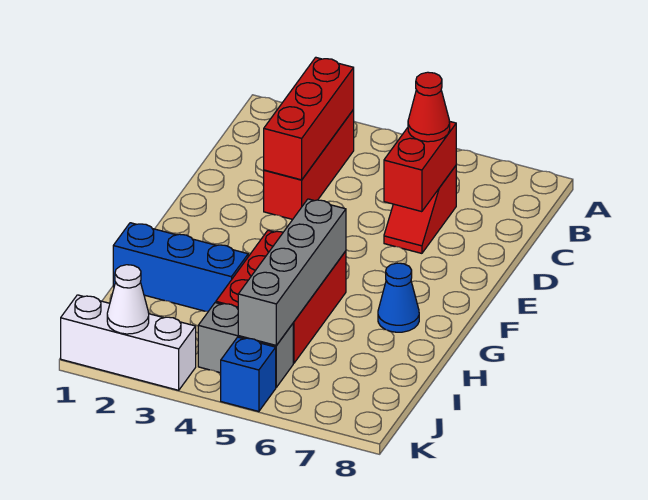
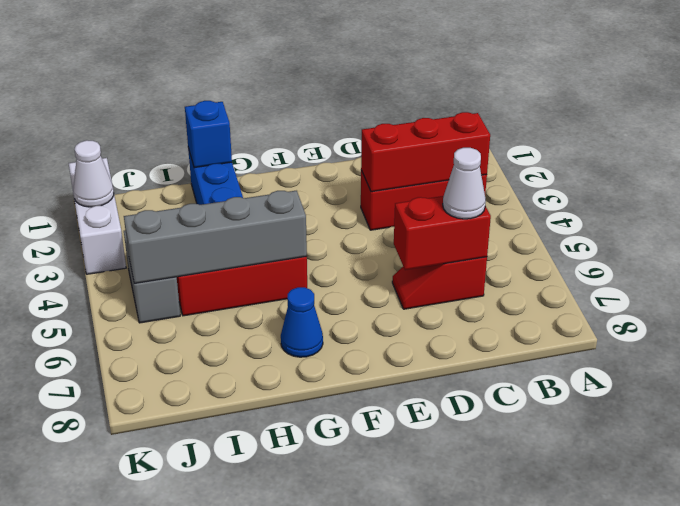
red 1x1 cone [408,72,450,142] -> white 1x1 cone [443,148,486,219]
blue 1x1 brick [221,337,276,411] -> blue 1x1 brick moved to [185,101,232,168]

